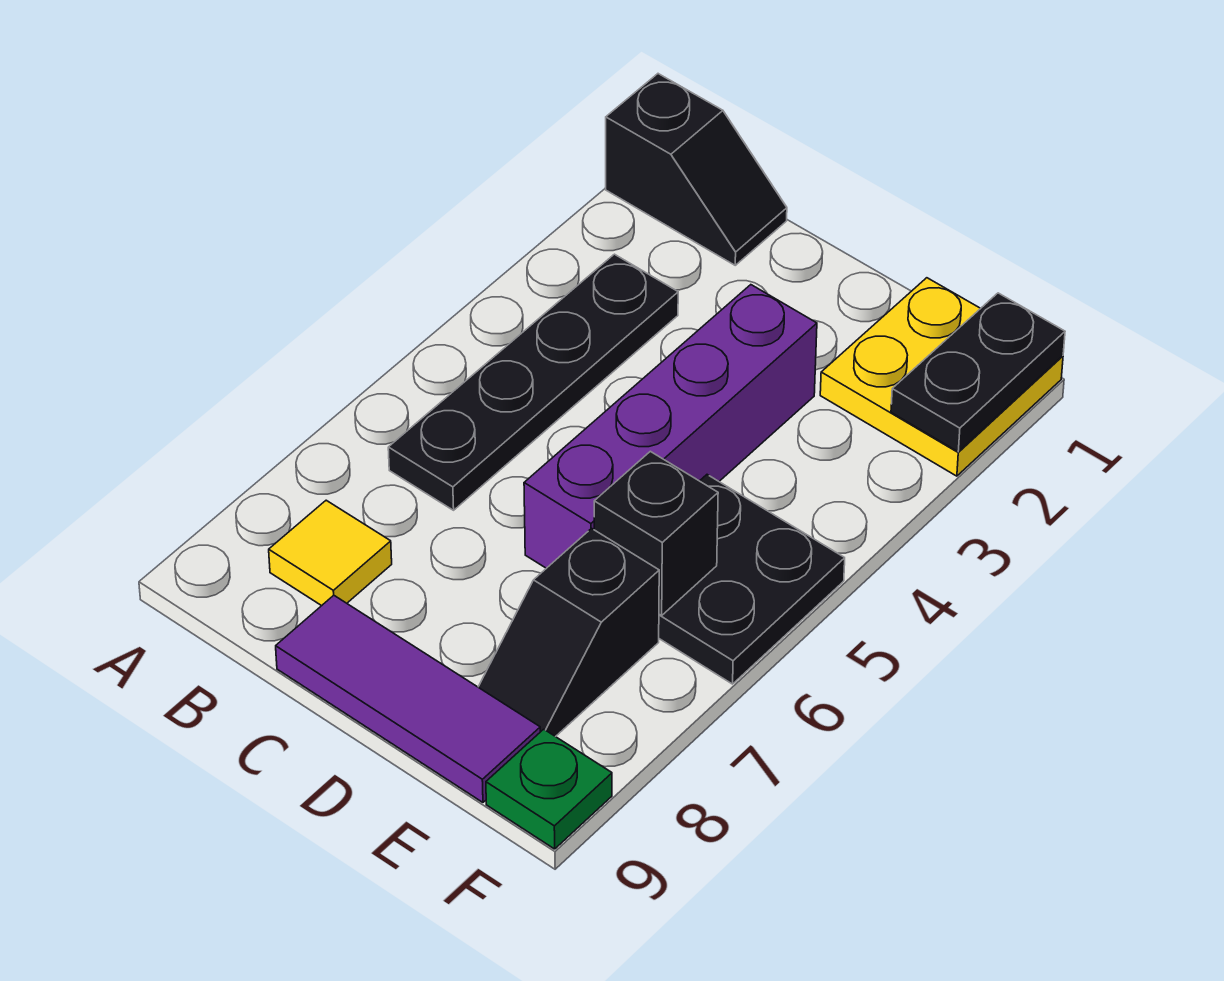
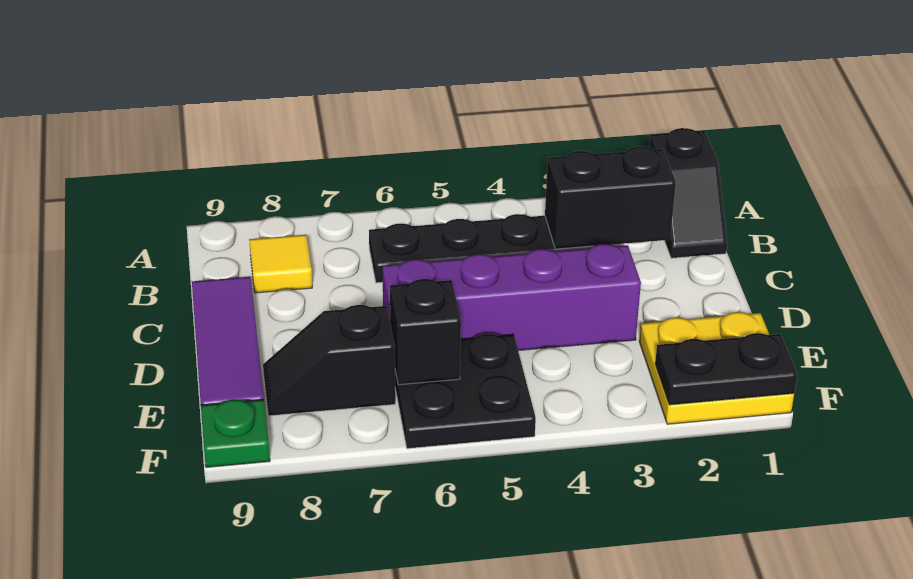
none -> black 1x2 brick [545,147,676,249]

